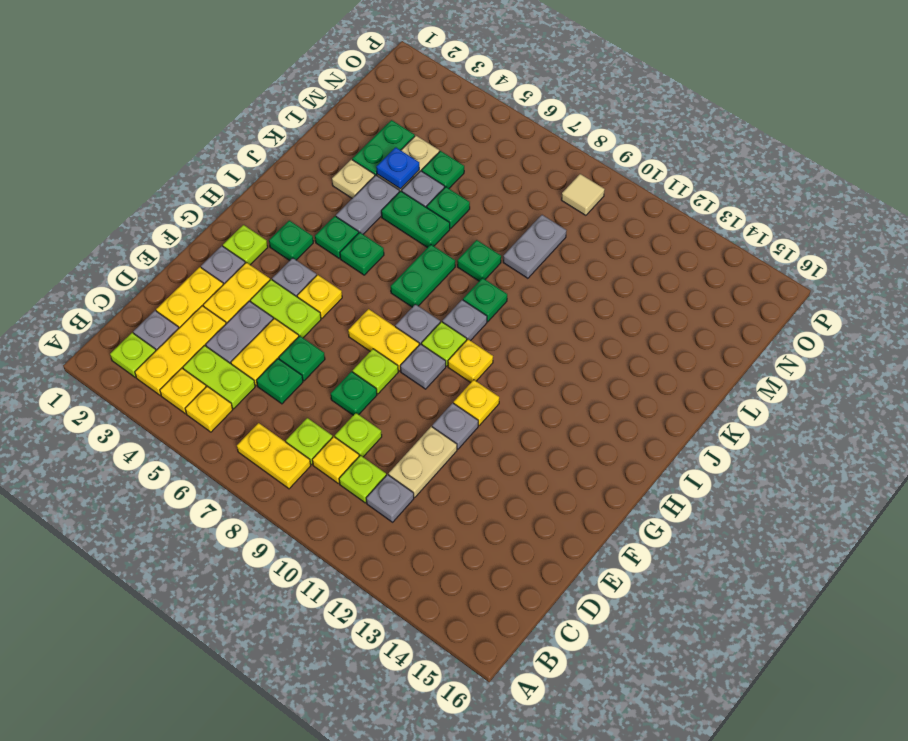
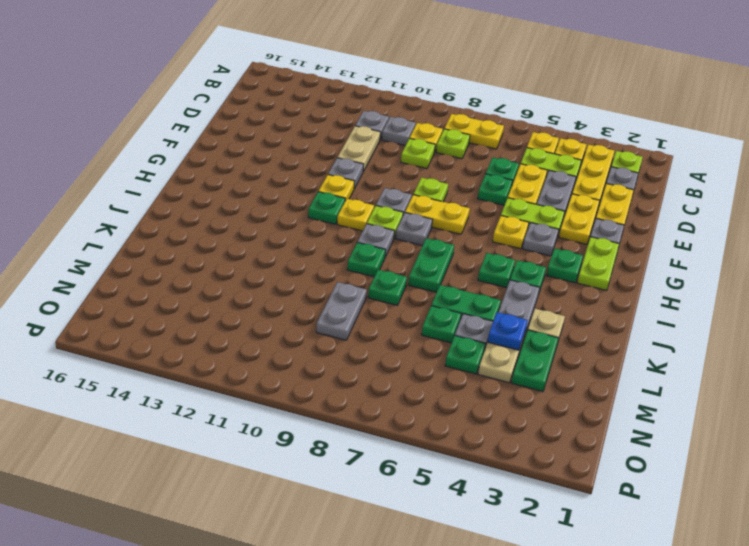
lime 1x1 plate [339,455,386,503] -> grey 1x1 plate [382,117,416,146]
green 1x1 plate [331,372,377,415] -> green 1x1 plate moved to [308,192,345,224]
lime 1x1 plate [223,225,268,265] -> lime 1x2 plate [577,237,619,291]
tan 1x1 tile [561,174,605,215] -> none

